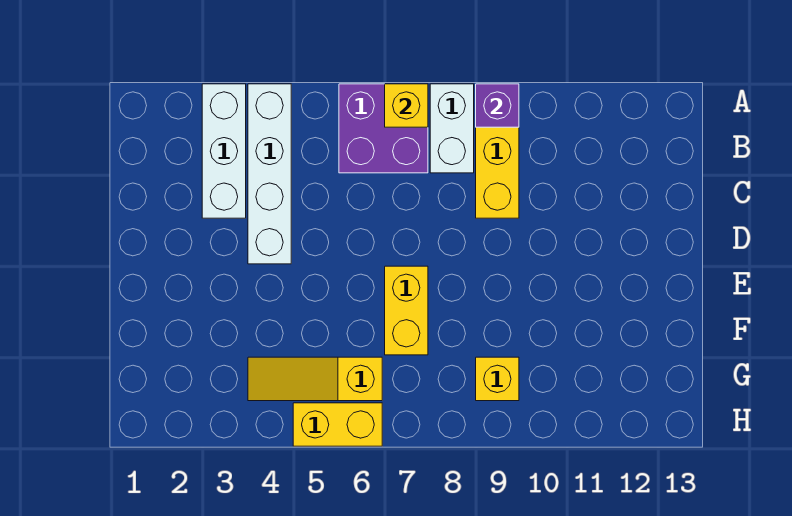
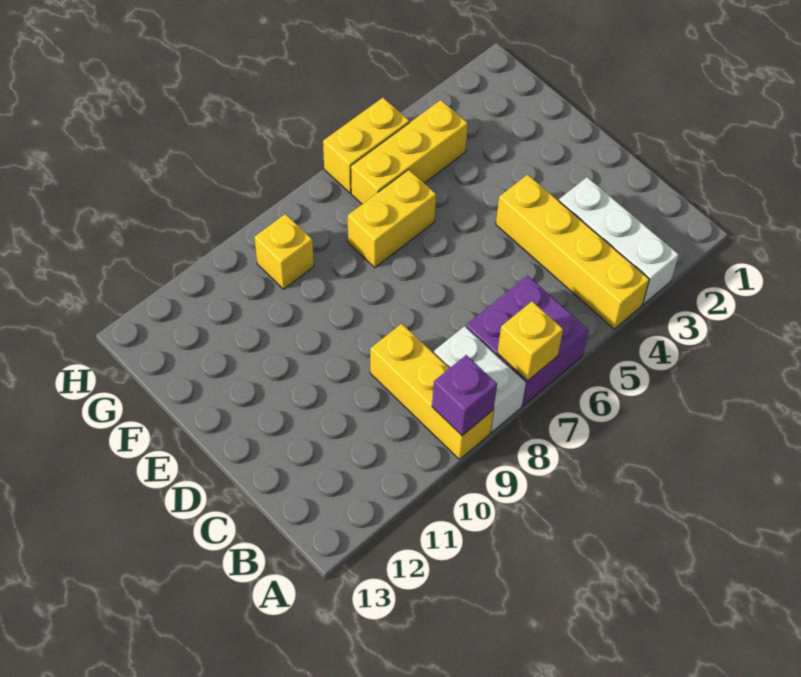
white 1x4 brick [248,84,291,264] -> yellow 1x4 brick [496,175,649,329]
yellow 1x2 brick [385,266,428,355] -> yellow 1x2 brick turned to [348,170,436,268]
yellow 1x3 slope [248,357,382,401] -> yellow 1x3 brick [351,100,468,204]

